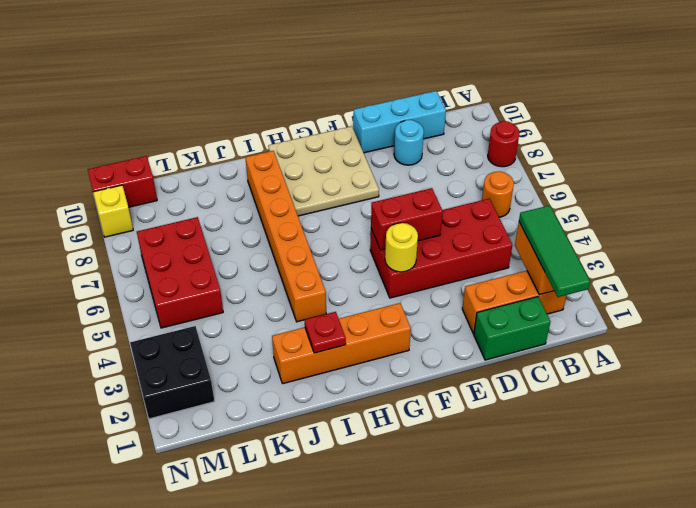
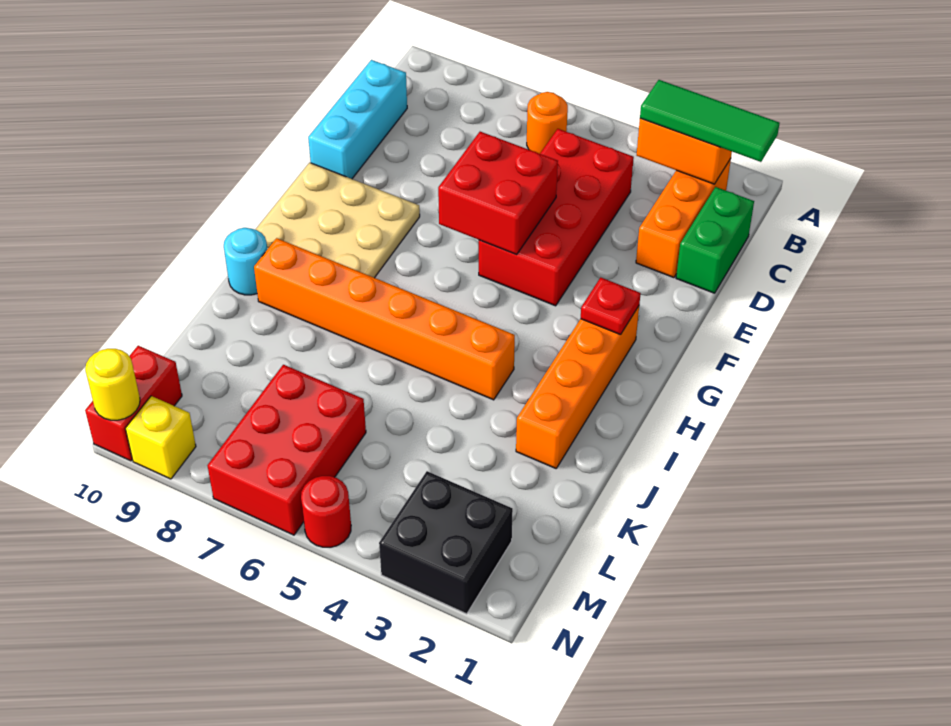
red 1x1 round brick [488,121,519,167] -> red 1x1 round brick moved to [301,476,351,547]
cyan 1x1 round brick [394,120,424,165] -> cyan 1x1 round brick moved to [224,228,267,295]
red 1x2 brick [371,188,443,250] -> red 2x2 brick [438,132,558,255]
yellow 1x1 round brick [385,223,418,272] -> yellow 1x1 round brick moved to [85,349,140,420]
red 1x1 plate [305,312,346,353] -> red 1x1 plate moved to [581,278,641,335]
red 2x3 brick [137,217,223,328] -> red 2x3 brick turned to [208,365,366,535]

